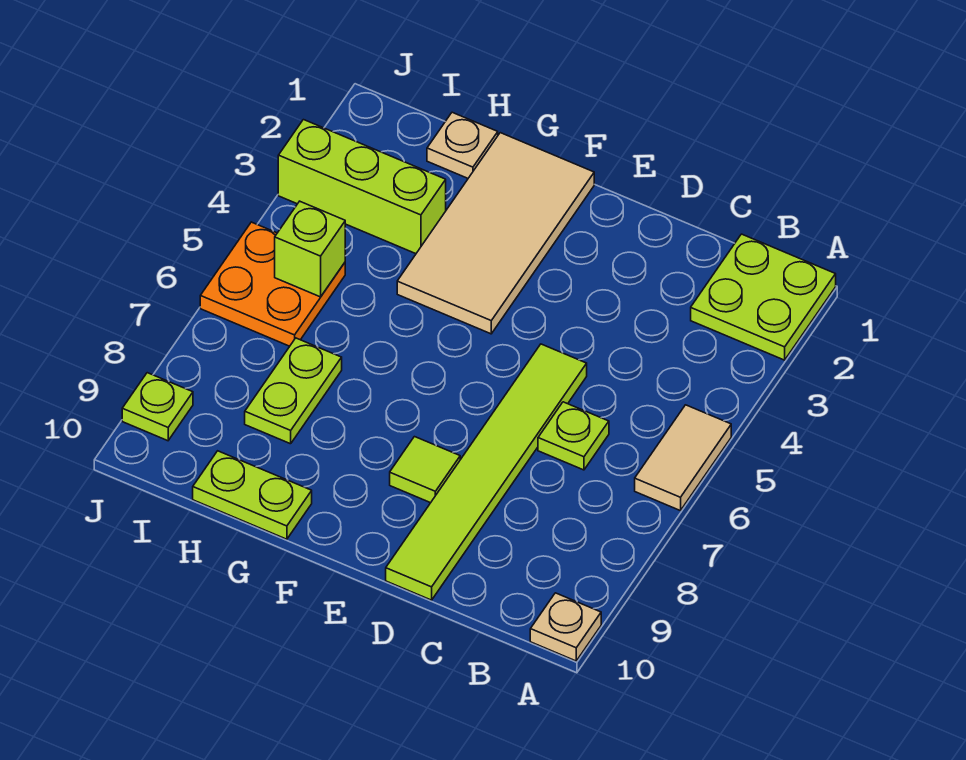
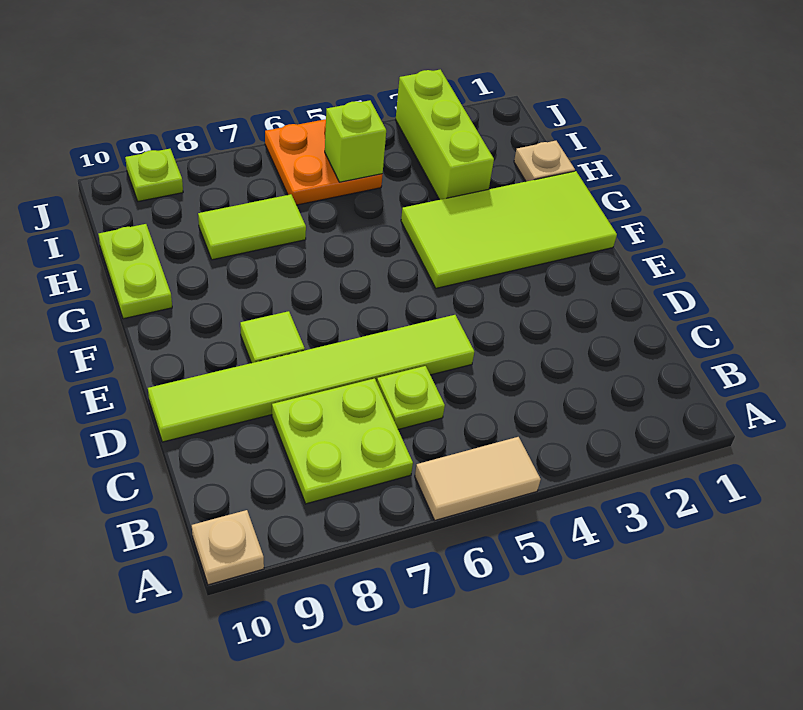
lime 2x2 plate [691,234,836,360] -> lime 2x2 plate moved to [272,378,413,504]
tan 2x4 tile [397,133,594,334] -> lime 2x4 tile [401,171,617,288]
lime 1x2 plate [245,338,342,444] -> lime 1x2 tile [198,194,306,260]

